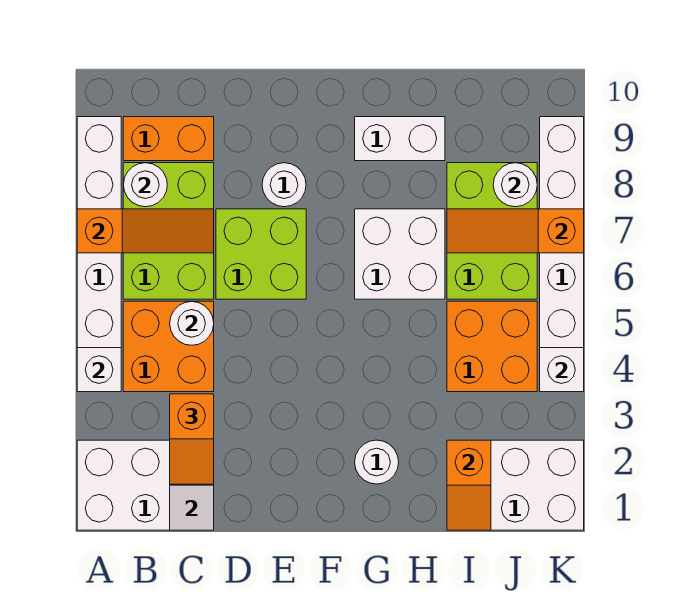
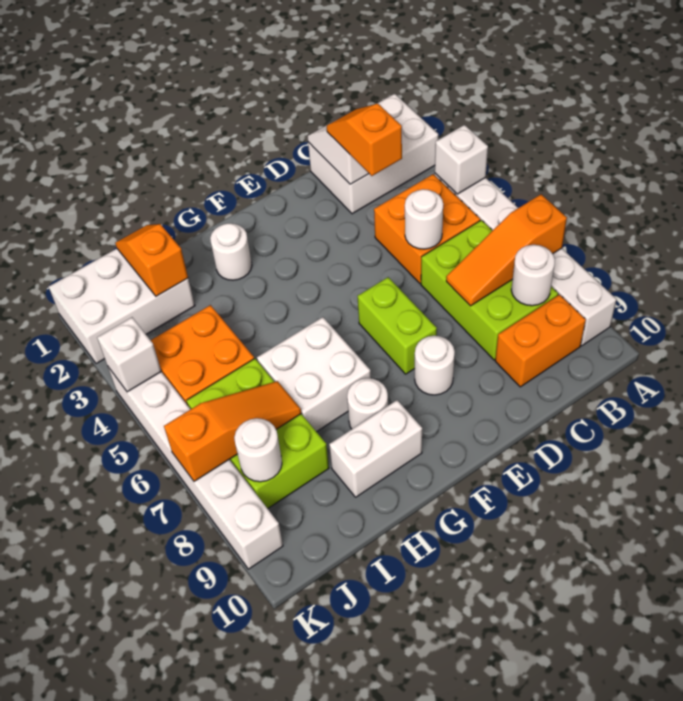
lime 2x2 brick [216,209,306,299] -> lime 1x2 brick [358,277,437,374]
none -> white 1x1 round brick [347,378,388,429]

